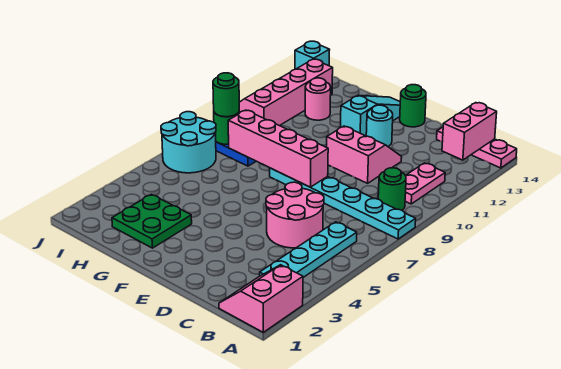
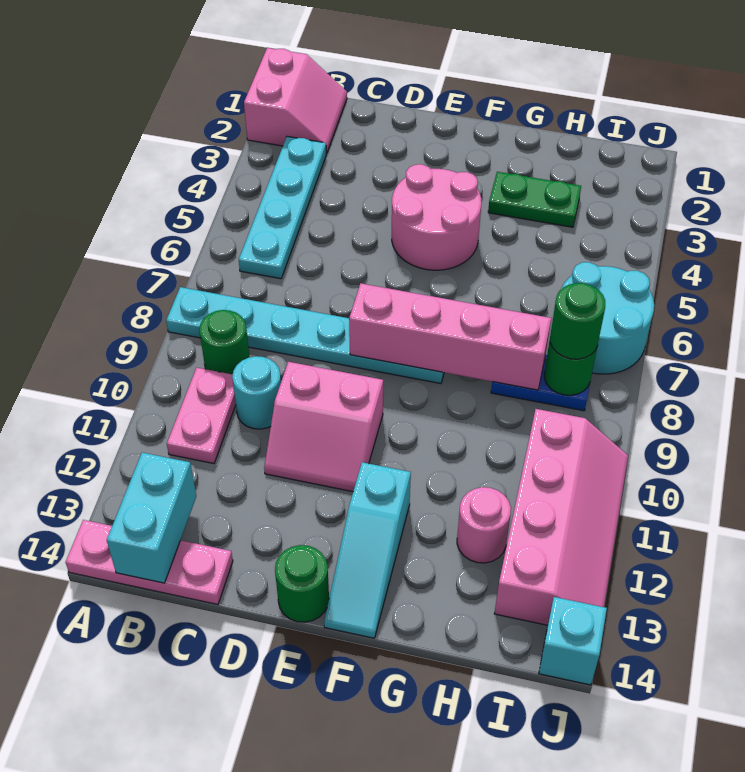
pink 1x2 brick [442,103,497,160] -> cyan 1x2 brick [107,453,196,583]
pink 2x2 round brick [266,182,324,248] -> pink 2x2 round brick moved to [392,164,482,270]
cyan 1x1 round brick [366,105,393,146] -> cyan 1x1 round brick moved to [232,356,281,429]
green 2x2 plate [112,194,192,248] -> green 1x2 plate [488,172,581,227]

